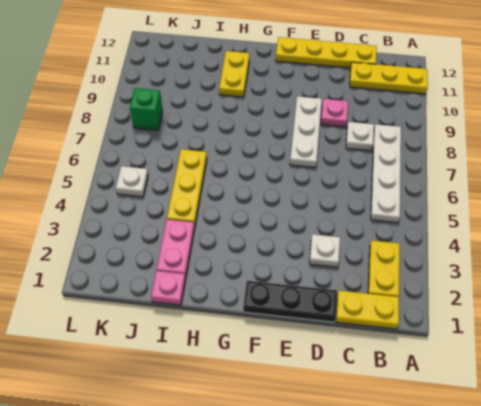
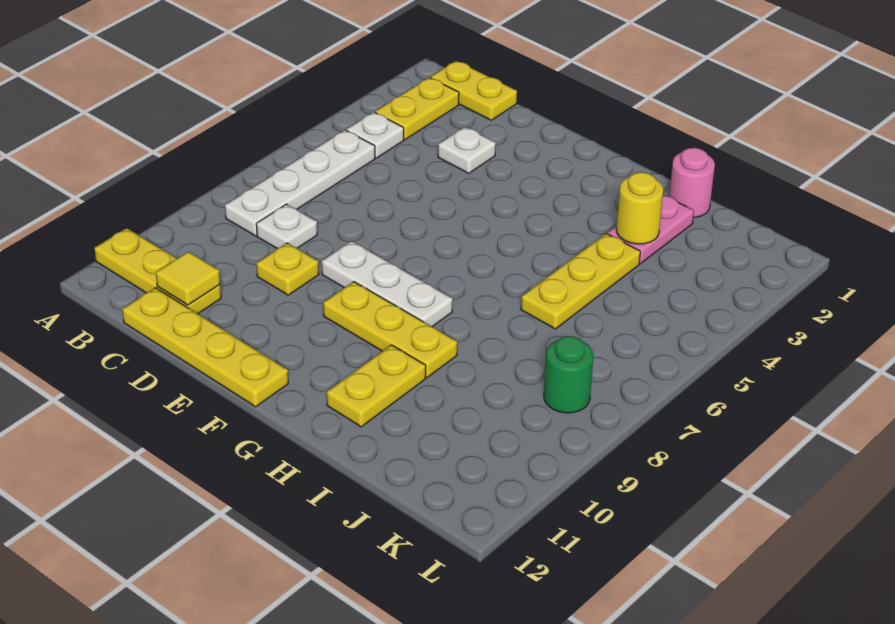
none -> yellow 1x1 tile [156,252,220,305]
black 1x3 plate [243,281,337,322] -> none
pink 1x1 plate [321,99,348,127] -> yellow 1x1 plate [256,243,319,295]
white 1x3 plate [290,96,322,168] -> white 1x3 plate turned to [322,241,453,327]
none -> yellow 1x3 plate [323,282,457,378]
pink 1x1 plate [151,271,185,305] -> pink 1x1 round brick [669,148,715,218]
none -> yellow 1x1 round brick [616,172,663,244]
white 1x1 plate [116,166,148,197] -> white 1x1 plate moved to [347,112,404,158]
green 1x1 brick [130,88,163,130] -> green 1x1 round brick [544,336,593,413]

